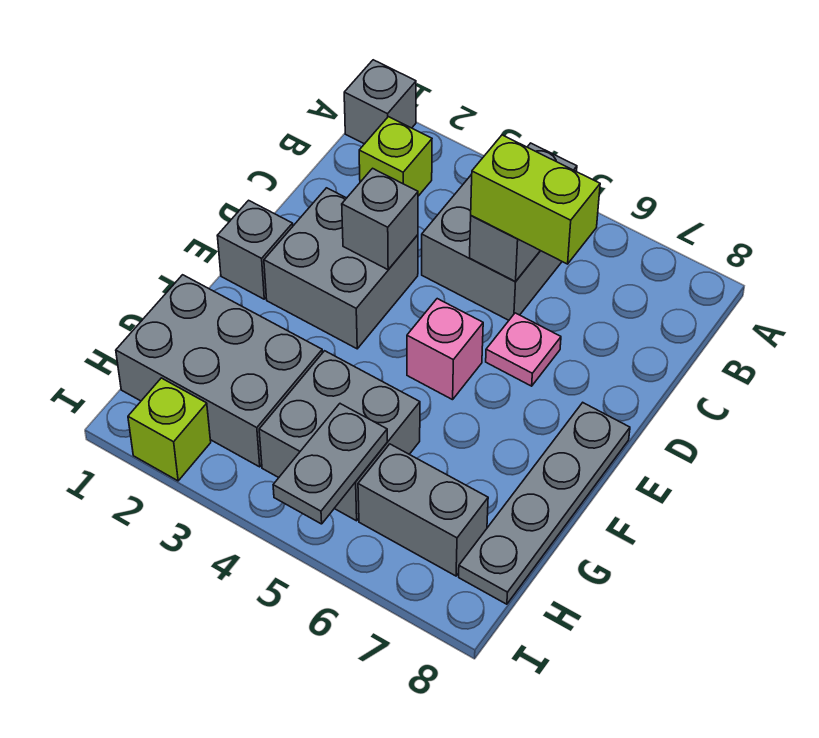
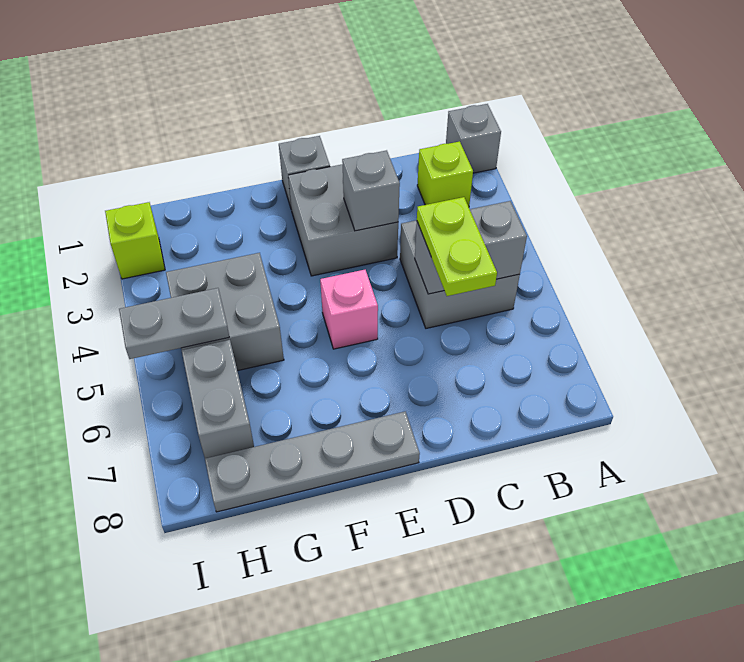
lime 1x2 brick [471,135,600,264] -> lime 1x2 plate [417,197,497,296]
pink 1x1 plate [486,313,561,386] -> none
grey 2x3 brick [116,275,322,467] -> none

